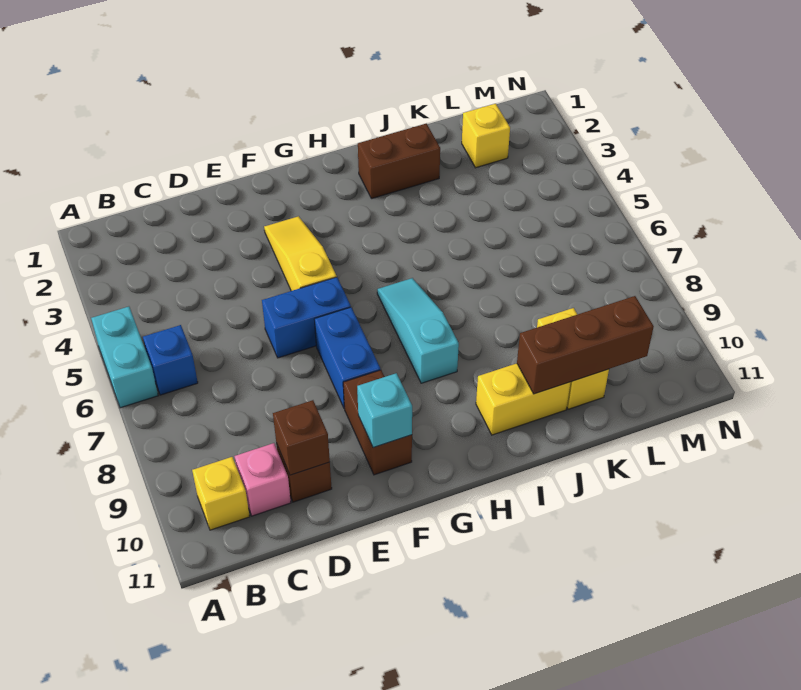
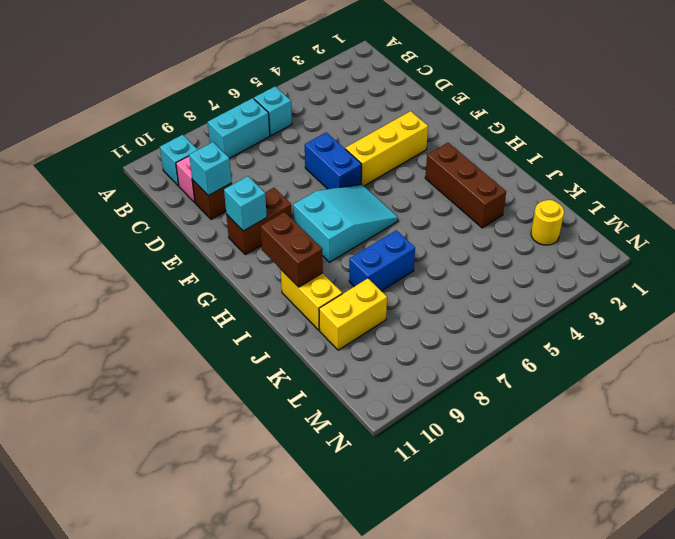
cyan 1x2 brick [91,307,158,408] -> cyan 1x2 brick moved to [208,98,270,158]
blue 1x1 brick [143,325,198,395] -> cyan 1x1 brick [254,87,292,136]
yellow 1x1 brick [192,457,250,530] -> cyan 1x1 brick [160,135,198,186]
brown 1x1 brick [273,400,330,475] -> cyan 1x1 brick [189,142,232,196]
yellow 1x3 slope [264,216,337,291] -> yellow 1x3 brick [345,111,428,186]
blue 1x2 brick [314,307,380,409] -> blue 1x2 brick moved to [349,230,415,291]
cyan 1x3 slope [377,278,459,383] -> cyan 2x3 slope [293,184,398,262]
brown 1x2 brick [358,124,440,199] -> brown 1x2 brick moved to [260,212,323,287]
brown 1x3 brick [517,296,654,394] -> brown 1x3 brick moved to [425,143,506,228]
yellow 1x1 brick [462,104,510,168] -> yellow 1x1 round brick [531,200,564,245]

